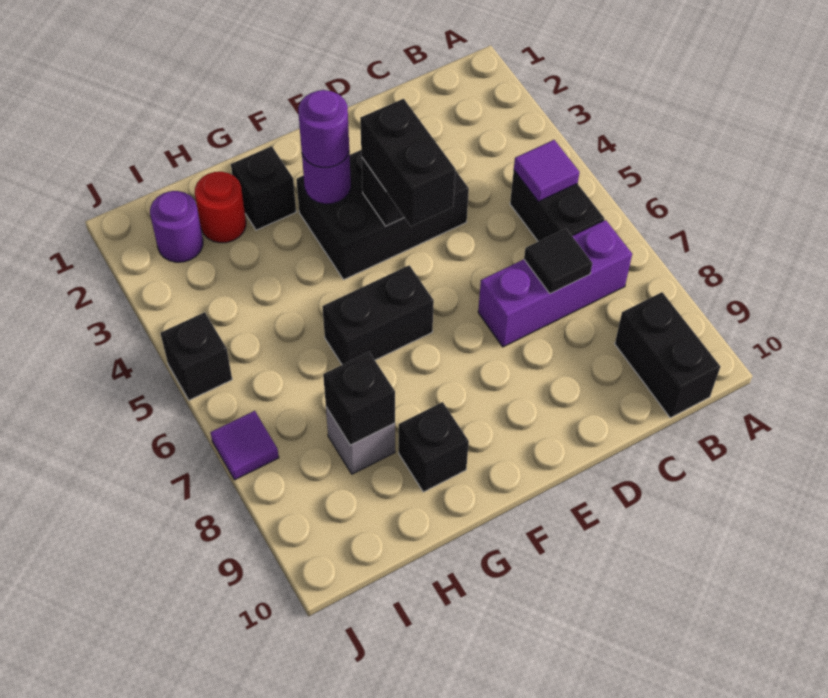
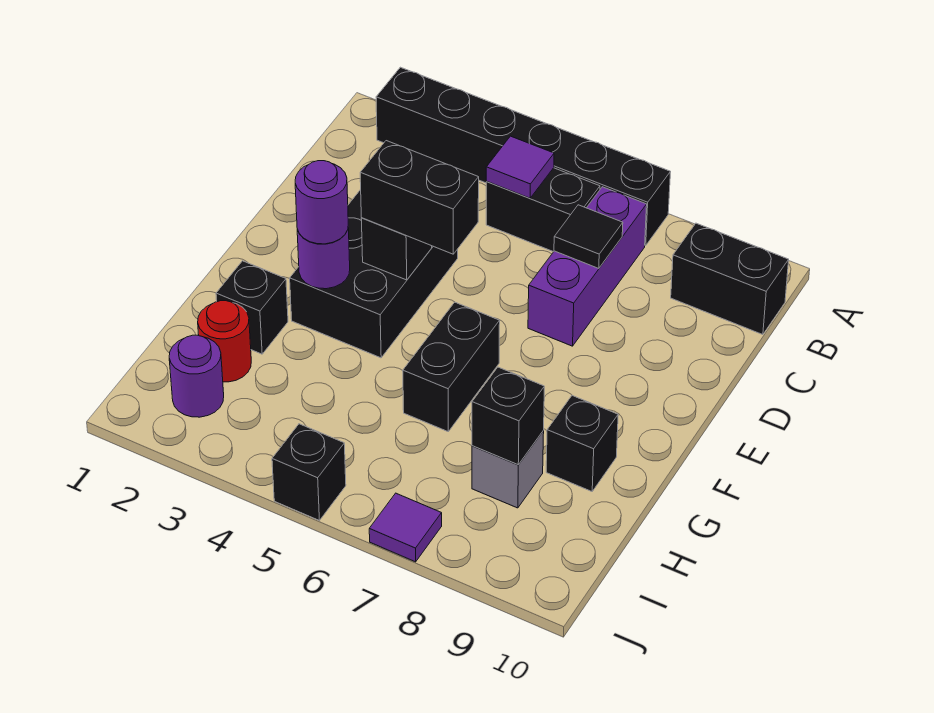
none -> black 1x6 brick [376,67,670,245]

